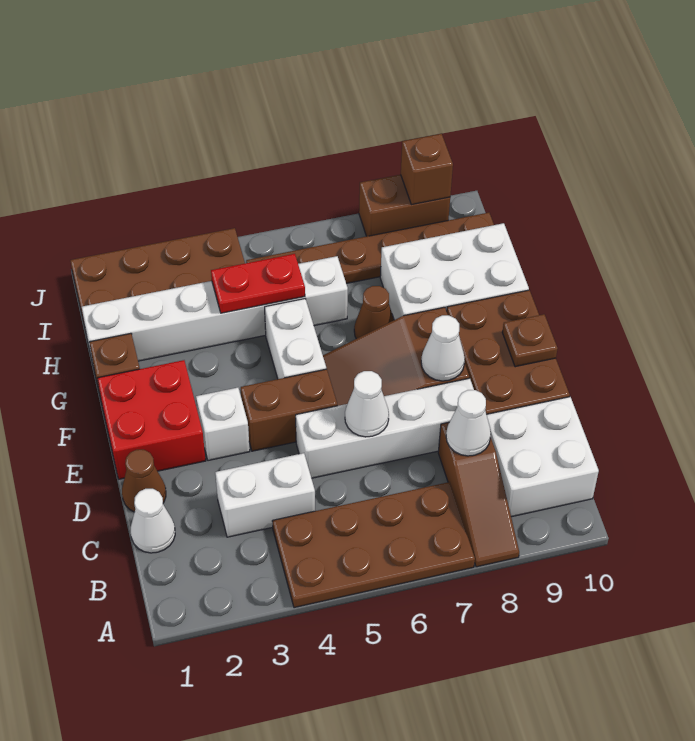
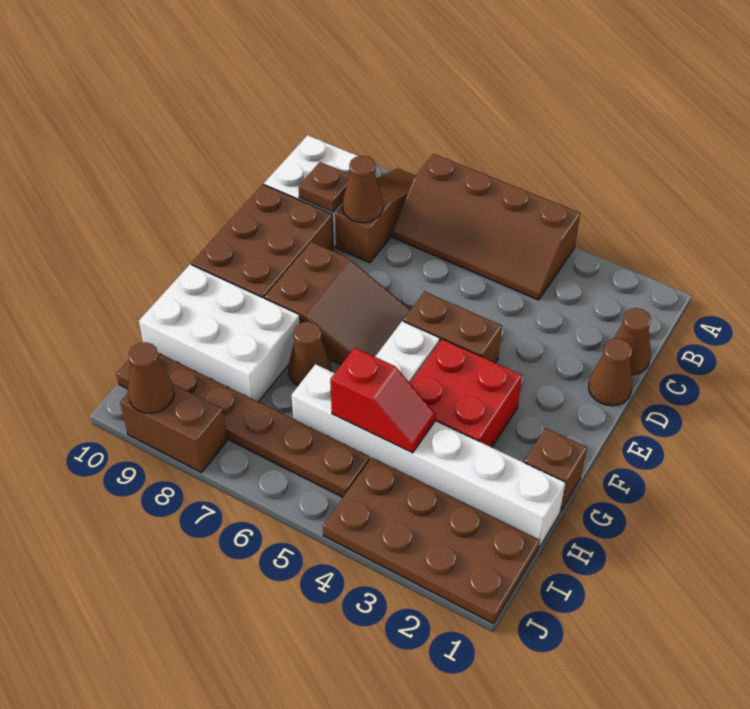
brown 2x4 plate [273,482,475,608] -> brown 2x4 slope [393,154,580,300]
white 1x1 cone [131,489,175,553] -> brown 1x1 cone [614,308,651,375]
white 1x2 brick [215,453,315,537] -> none
white 1x1 cone [446,390,491,456] -> brown 1x1 cone [343,156,383,223]
white 1x4 brick [296,378,474,478] -> none
white 1x1 cone [345,371,389,437] -> none
red 2x2 brick [97,360,206,479] -> red 2x2 brick moved to [410,339,522,447]
white 1x1 brick [196,388,250,461] -> none
white 1x1 cone [421,315,465,381] -> none
brown 1x1 plate [502,314,558,367] -> brown 1x1 plate moved to [298,162,350,212]
red 1x2 plate [211,254,305,313] -> red 1x2 slope [330,348,436,453]
brown 1x1 brick [401,134,453,205] -> brown 1x1 cone [128,342,174,413]

